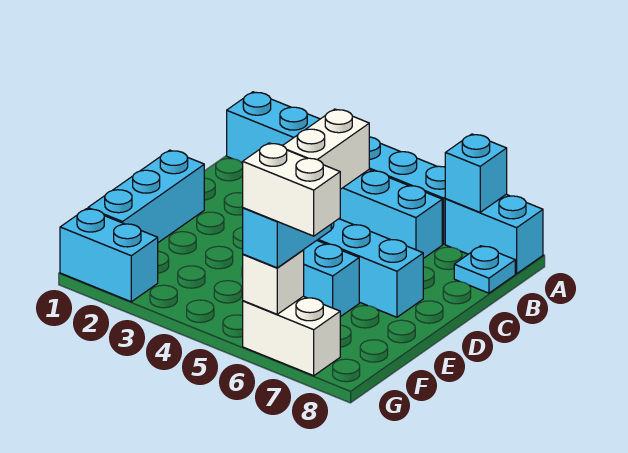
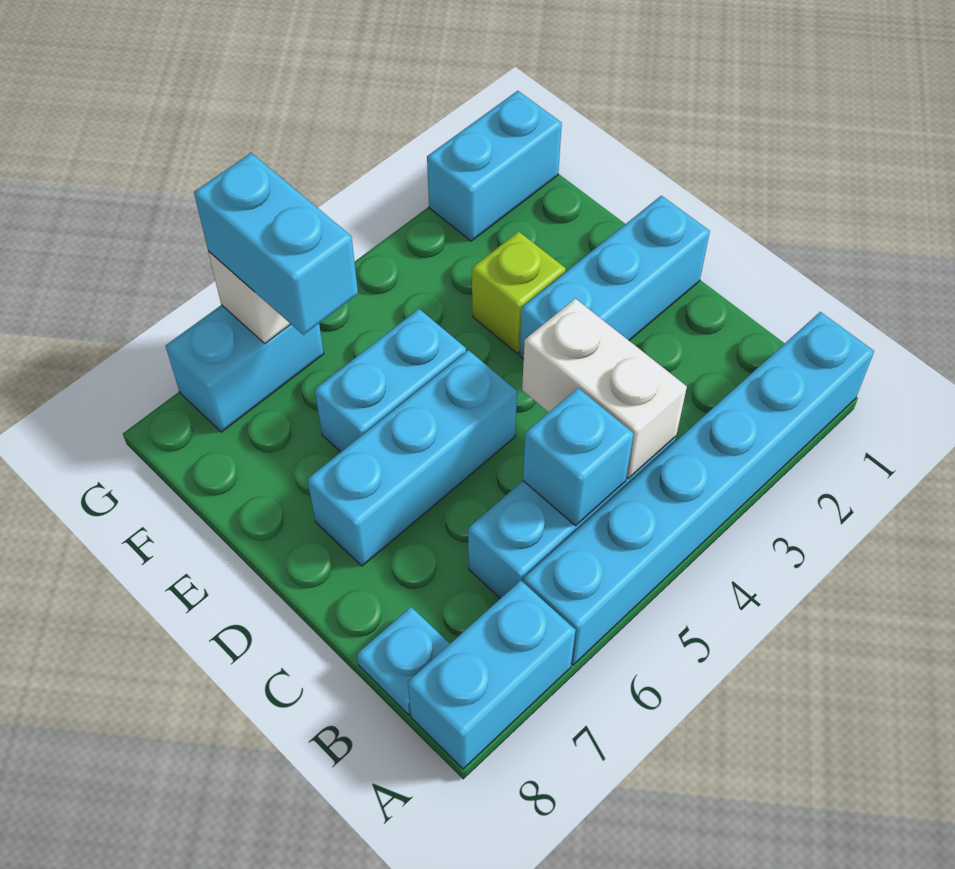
cyan 1x1 brick [445,134,507,212] -> cyan 1x1 brick moved to [523,388,634,526]
cyan 1x3 brick [88,150,204,242] -> cyan 1x3 brick turned to [520,196,710,359]
none -> lime 1x1 brick [472,231,566,353]
white 1x2 brick [243,296,340,376] -> cyan 1x2 brick [165,305,324,432]
white 1x2 brick [243,143,340,236] -> none

